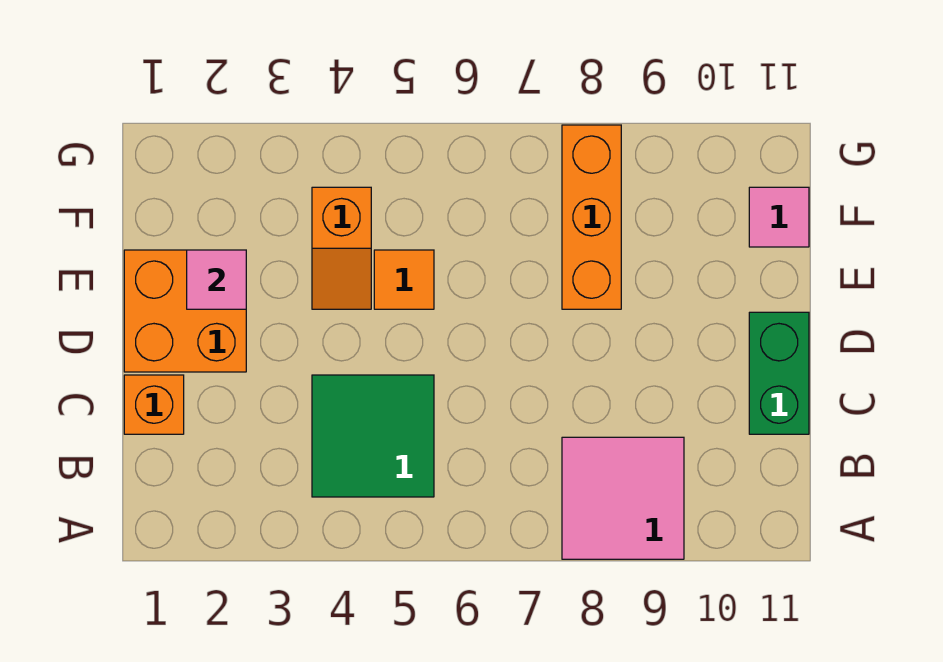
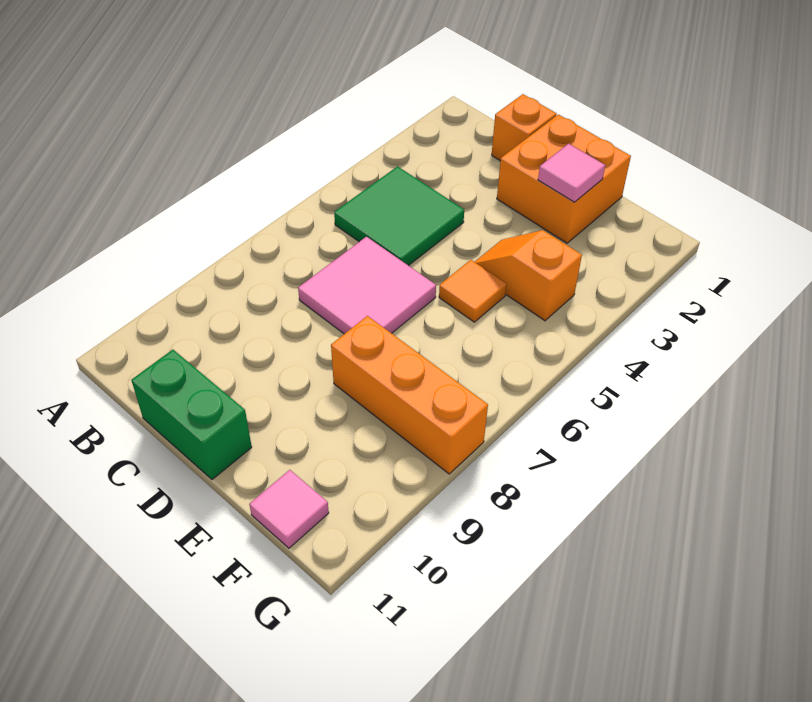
pink 2x2 tile [562,437,684,559] -> pink 2x2 tile moved to [298,237,436,334]

